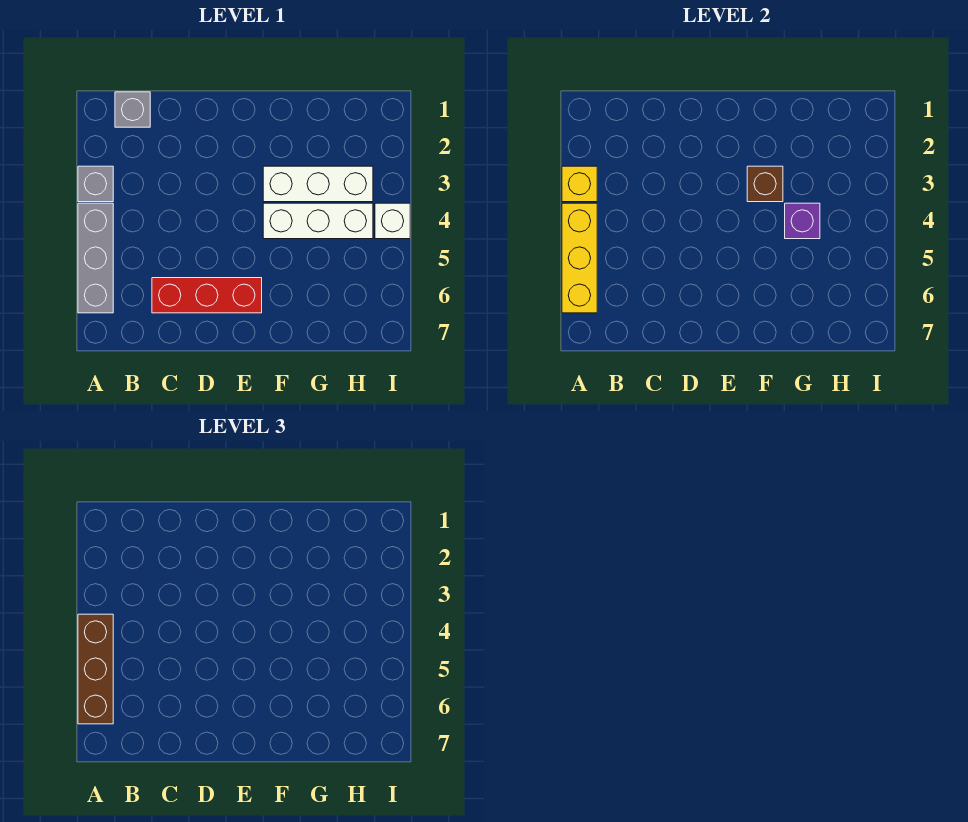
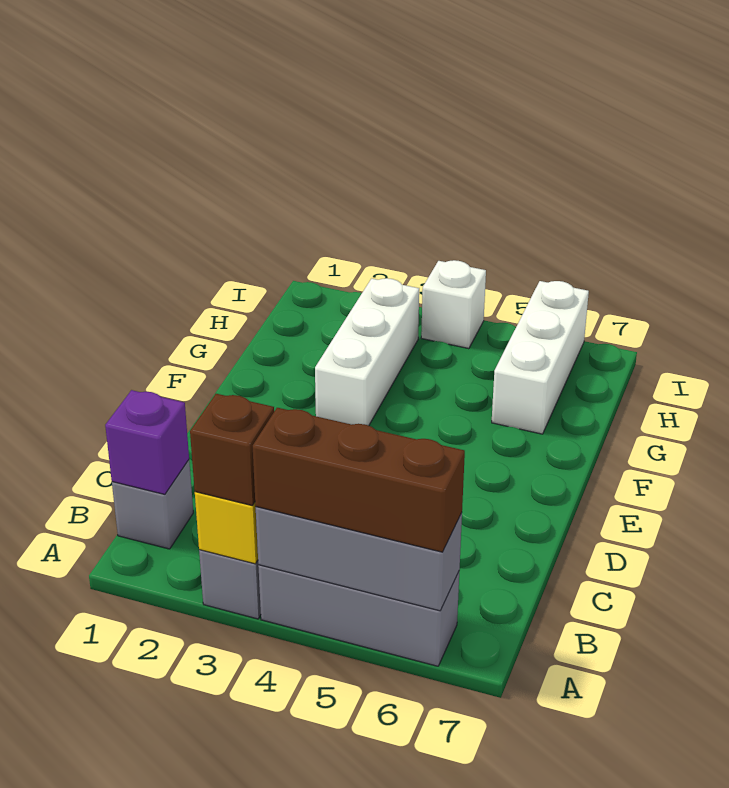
yellow 1x3 brick [562,203,597,313] -> grey 1x3 brick [256,507,462,611]
red 1x3 brick [152,278,262,313] -> none
brown 1x1 brick [747,166,783,202] -> brown 1x1 brick moved to [190,394,274,506]
white 1x3 brick [263,203,373,239] -> white 1x3 brick moved to [492,281,589,434]
purple 1x1 brick [785,203,820,239] -> purple 1x1 brick moved to [105,390,189,494]

